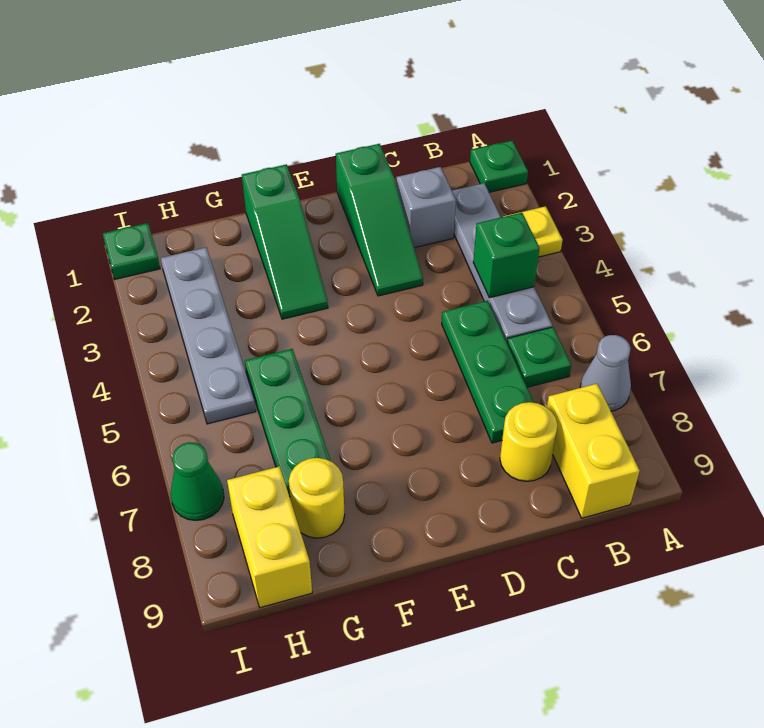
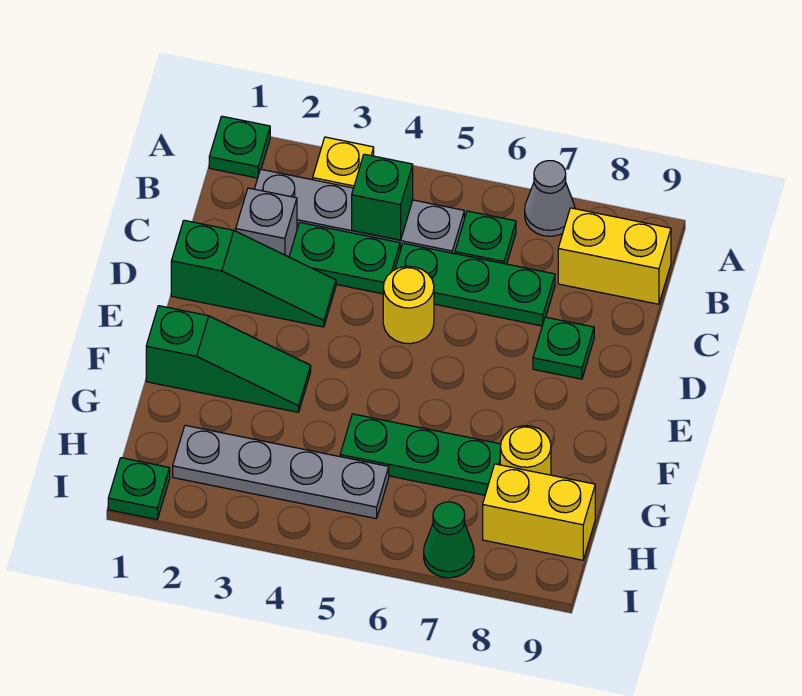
none -> green 1x2 plate [289,223,400,294]
yellow 1x1 round brick [500,402,557,481] -> yellow 1x1 round brick moved to [383,266,434,344]
none -> green 1x1 plate [533,317,594,379]

